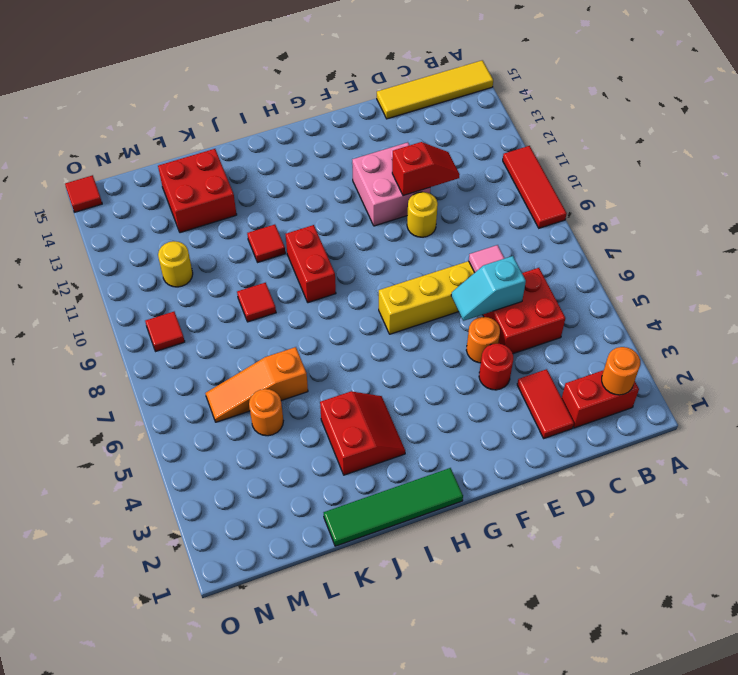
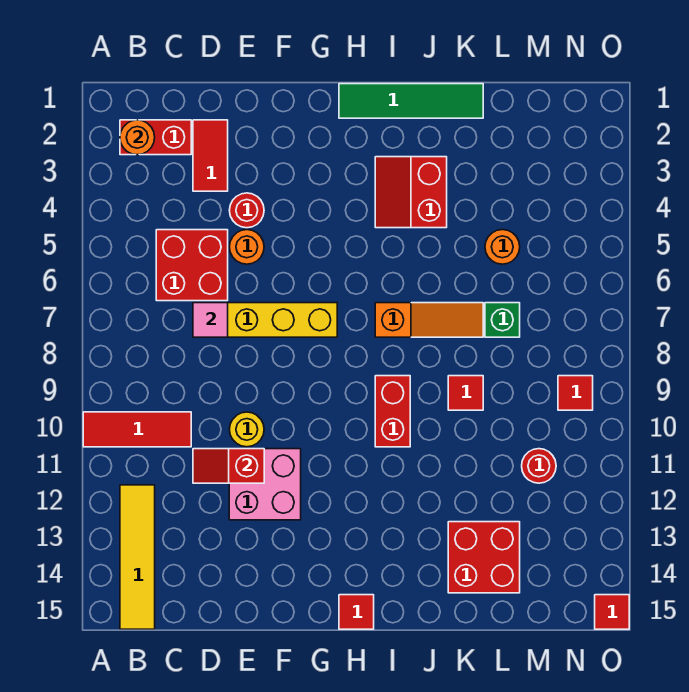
red 1x3 tile [503,146,567,228] -> red 1x3 tile turned to [83,412,191,447]
yellow 1x4 tile [377,60,493,119] -> yellow 1x4 tile turned to [120,485,155,629]
cyan 1x2 slope [451,256,526,321] -> none
red 1x1 tile [247,224,285,262] -> red 1x1 tile moved to [339,595,374,629]
orange 1x3 slope [205,347,308,422] -> orange 1x3 slope moved to [375,303,483,337]
none -> green 1x1 brick [485,303,520,337]
yellow 1x1 round brick [158,241,193,287] -> red 1x1 round brick [522,449,556,483]

